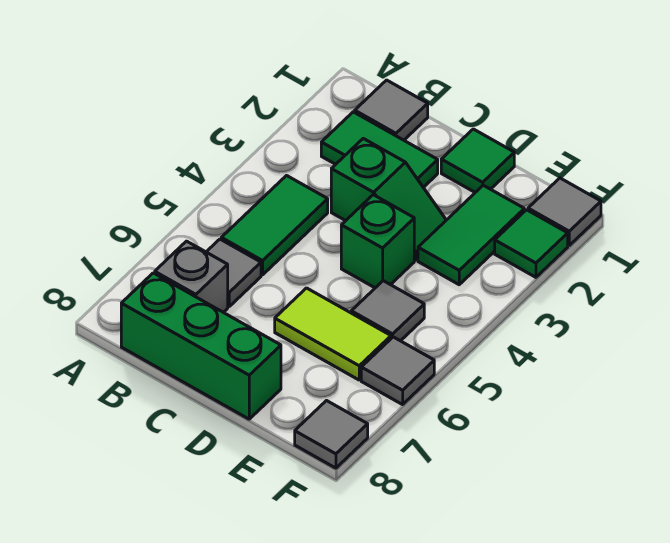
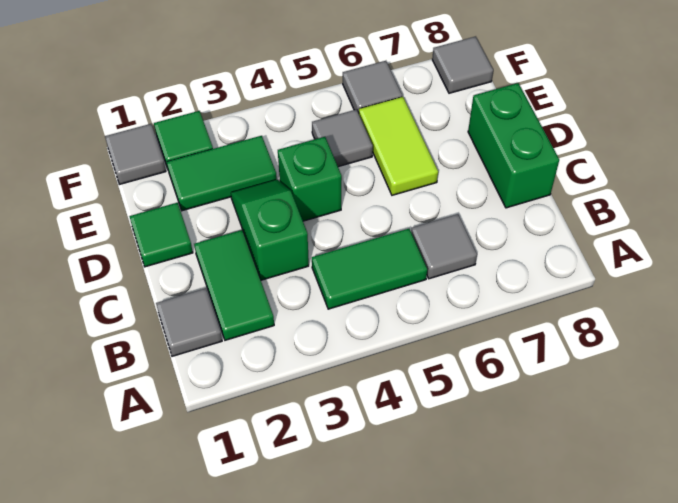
grey 1x1 brick [155,241,228,312] -> none
green 1x3 brick [121,273,281,419] -> green 1x2 brick [468,83,559,208]

